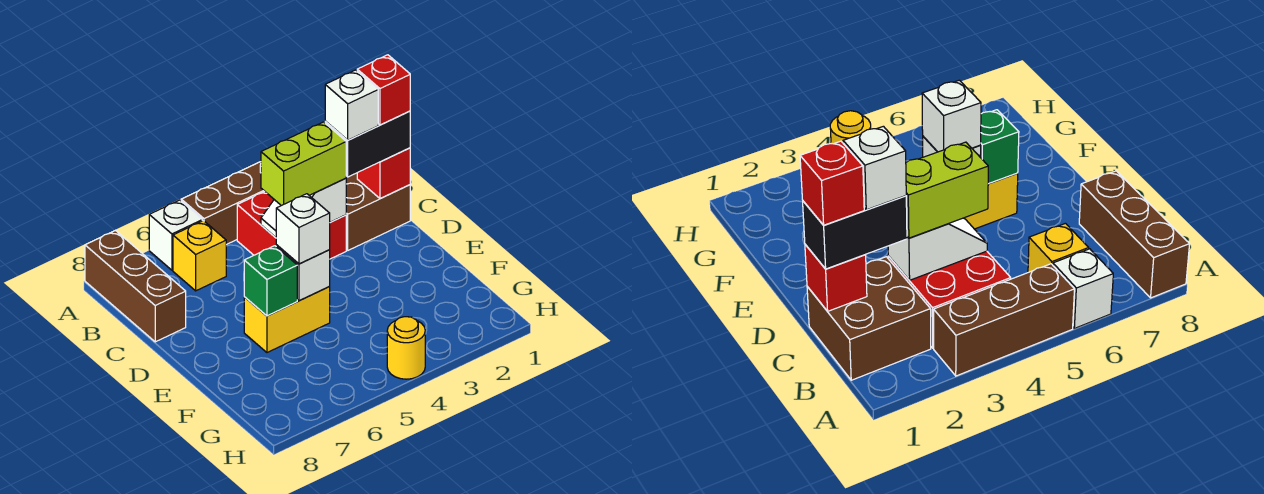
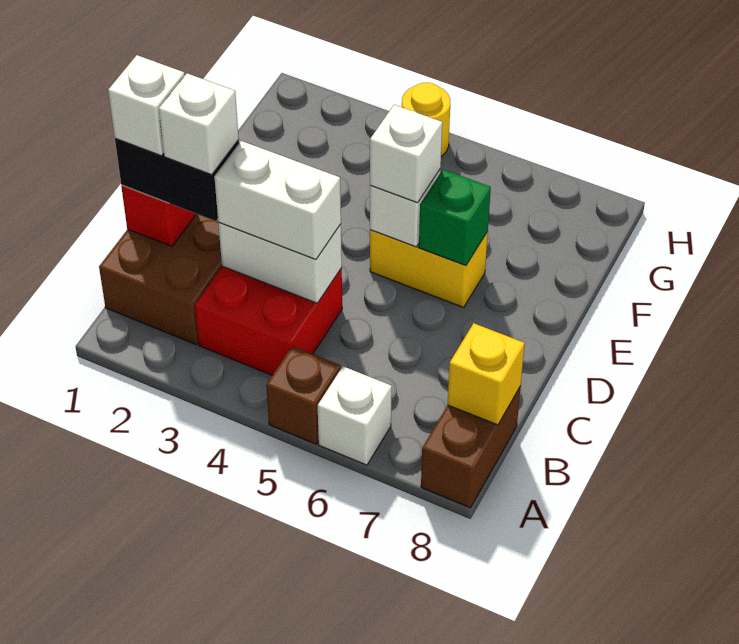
brown 1x3 brick [181,162,265,245] -> brown 1x1 brick [266,346,340,444]
brown 1x3 brick [85,231,186,342] -> brown 1x2 brick [421,386,521,508]
yellow 1x1 brick [173,221,226,291] -> yellow 1x1 brick moved to [448,323,525,425]
red 1x1 brick [357,55,410,125] -> white 1x1 brick [108,55,185,156]
white 1x2 slope [261,178,346,237] -> white 1x2 brick [218,223,342,303]
lime 1x2 brick [261,122,346,206] -> white 1x2 brick [214,141,341,260]

